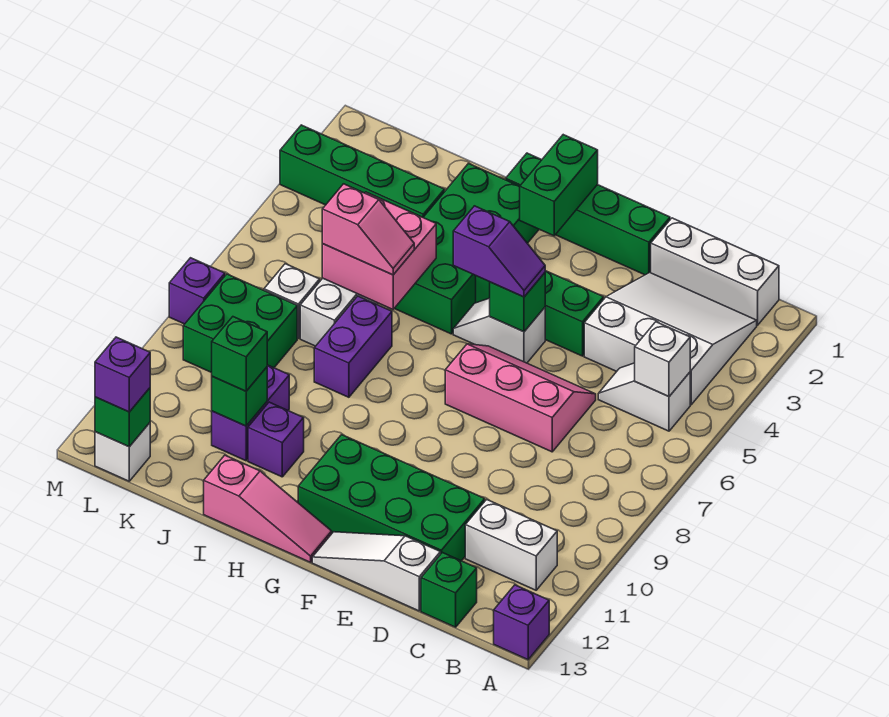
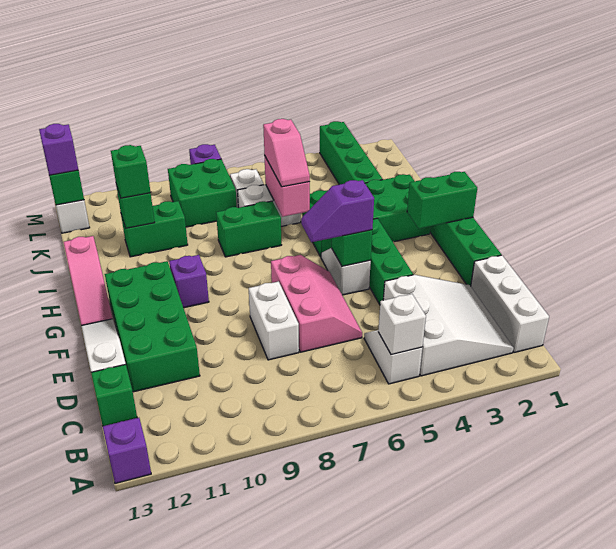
white 1x2 brick [465,499,557,590] -> white 1x2 brick moved to [249,281,299,360]
purple 1x2 slope [453,206,545,297] -> purple 1x2 slope turned to [301,180,374,242]
pink 2x2 brick [322,192,436,309] -> pink 1x2 brick [265,157,310,217]
purple 1x2 brick [314,296,392,397] -> green 1x2 brick [216,201,281,257]
purple 1x1 brick [248,402,304,477] -> purple 1x1 brick moved to [169,255,209,308]
purple 1x2 brick [212,365,289,461] -> green 1x2 brick [121,201,188,257]

